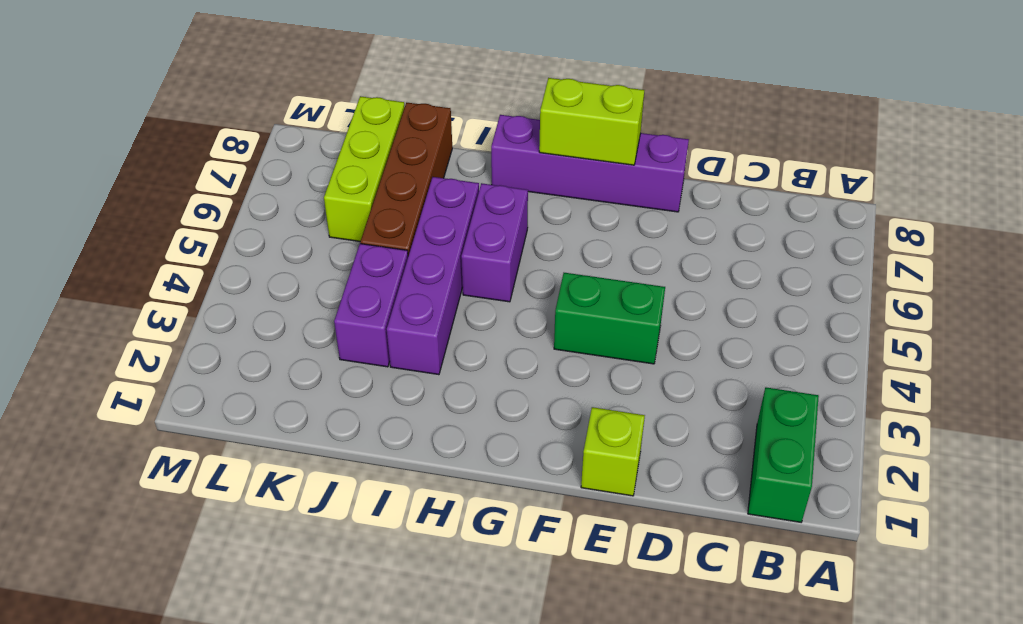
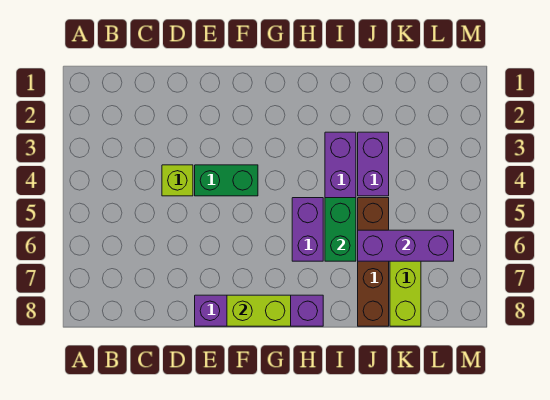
green 1x2 brick [748,388,819,522] -> green 1x2 brick moved to [325,198,356,261]
lime 1x1 brick [581,407,645,496] -> lime 1x1 brick moved to [162,165,193,196]
none -> purple 1x3 brick [358,230,454,261]

